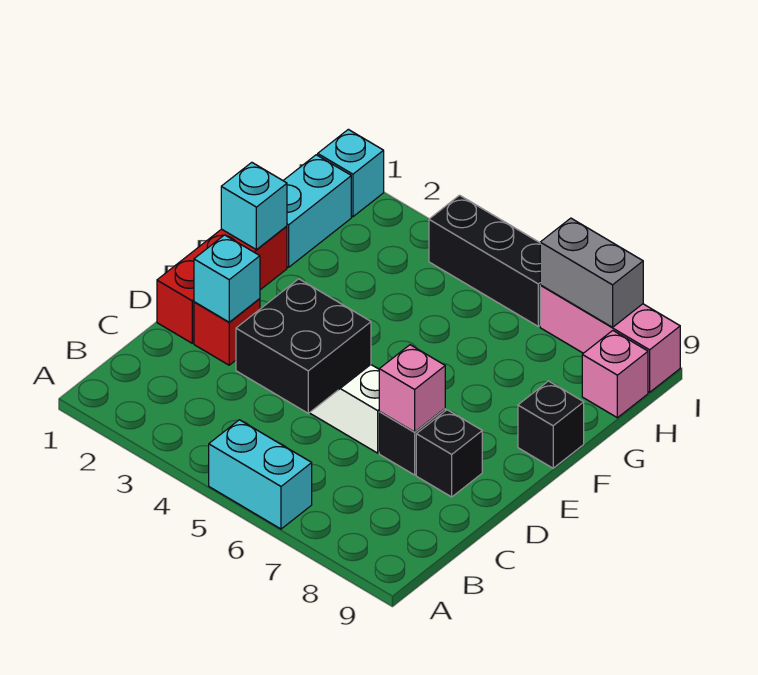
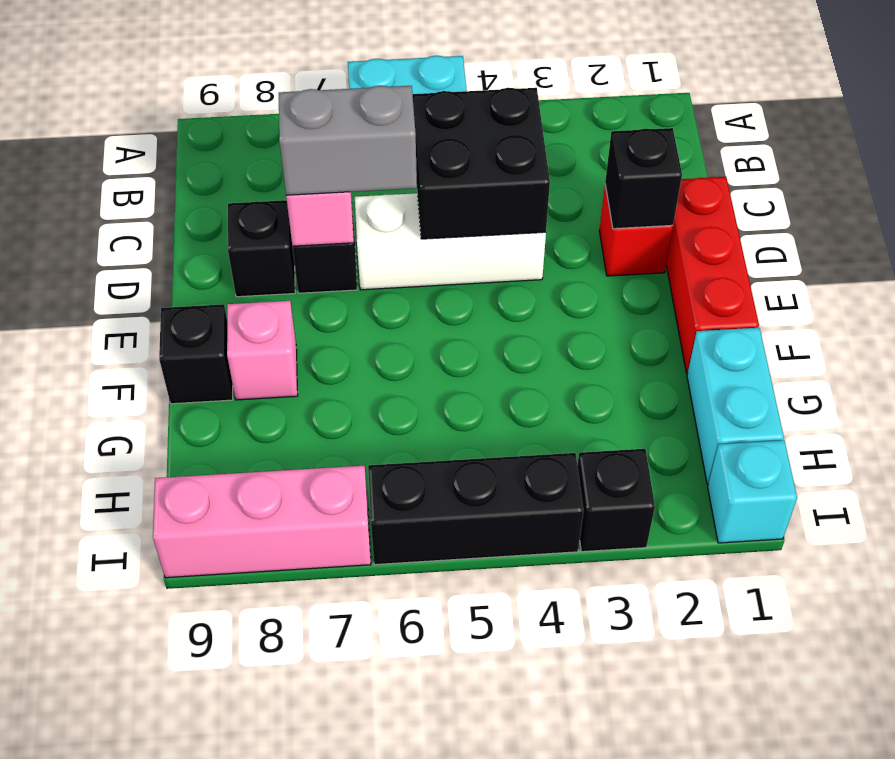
cyan 1x1 brick [194,235,260,322] -> black 1x1 brick [605,128,682,229]
cyan 1x1 brick [221,162,287,250] -> none
pink 1x1 brick [582,331,648,418] -> pink 1x1 brick moved to [227,301,298,400]
none -> black 1x1 brick [577,449,655,552]
grey 1x2 brick [540,218,643,327] -> grey 1x2 brick moved to [279,86,417,195]

